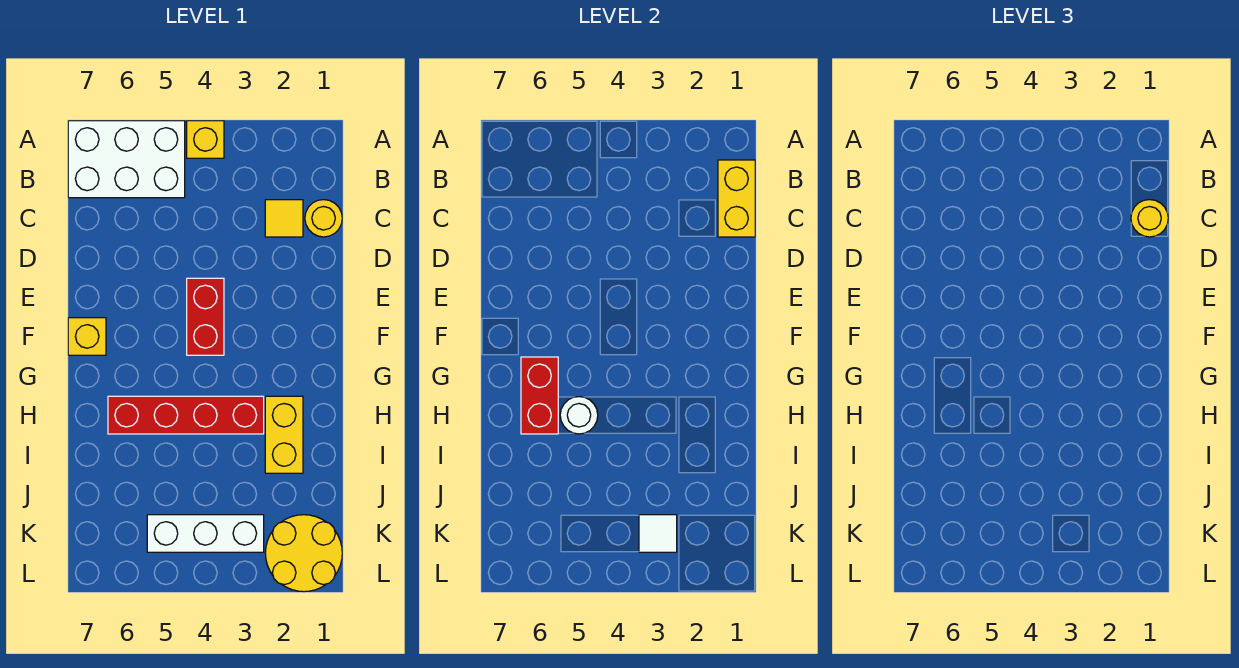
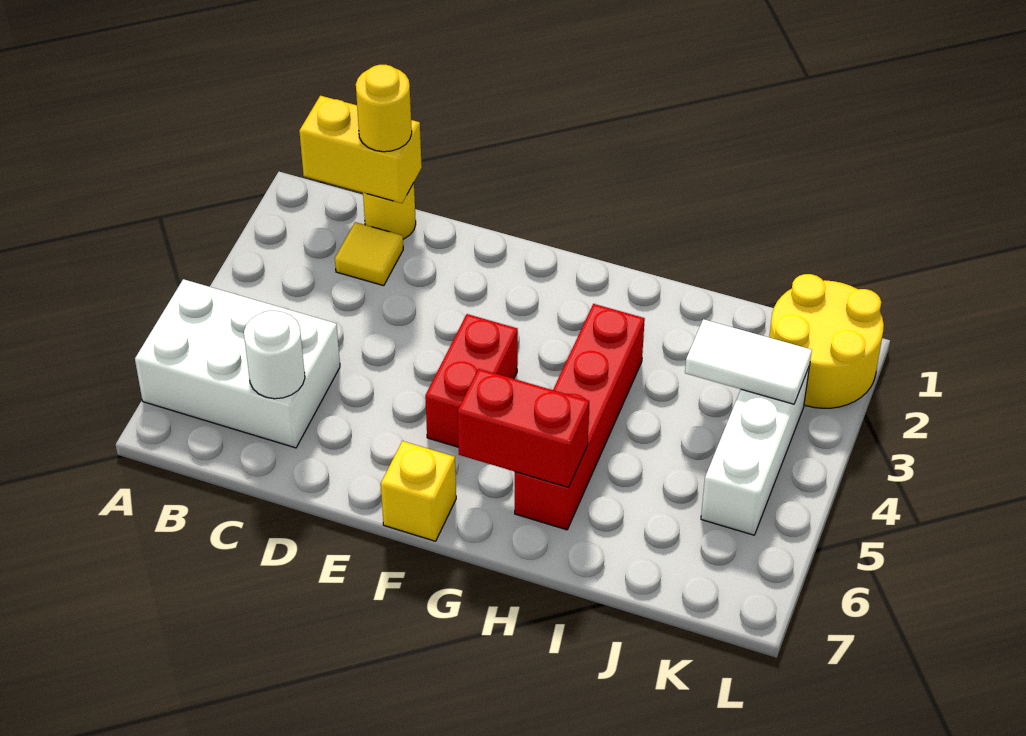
yellow 1x1 brick [187,121,224,158] -> none
white 2x3 brick [68,121,185,198] -> white 2x3 brick turned to [135,279,340,448]
red 1x2 brick [187,278,224,355] -> red 1x2 brick turned to [425,314,518,447]
yellow 1x2 brick [265,396,303,473] -> none
white 1x1 round brick [560,397,598,434] -> white 1x1 round brick moved to [244,311,305,399]
white 1x1 tile [639,515,677,552] -> white 1x2 tile [685,319,812,404]

